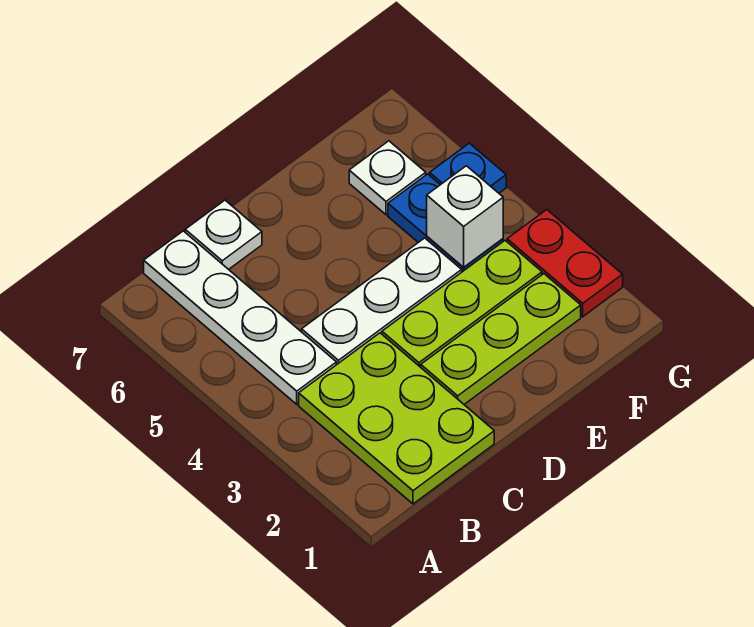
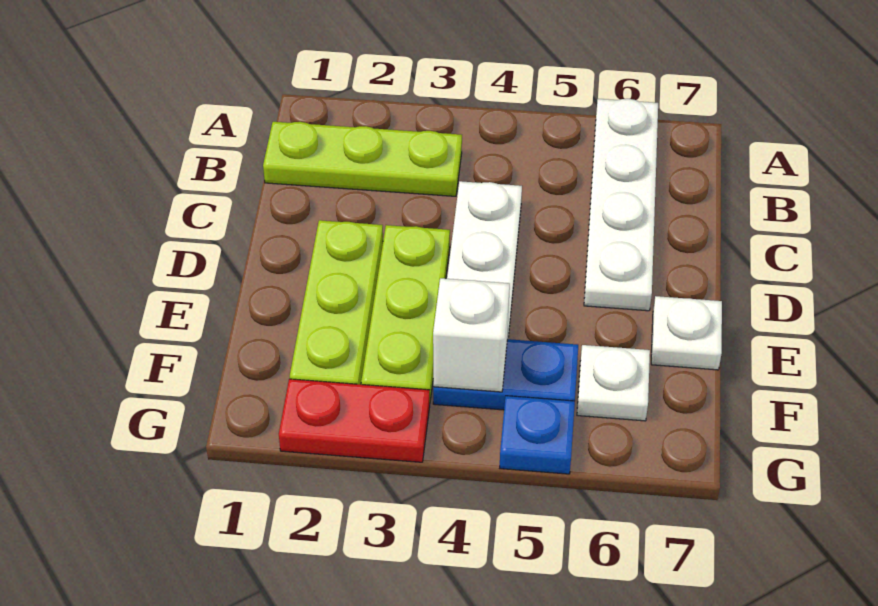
lime 2x3 plate [299,333,494,504] -> lime 1x3 plate [263,122,462,196]
white 1x4 plate [144,231,336,404] -> white 1x4 plate turned to [584,99,658,311]
white 1x1 plate [185,200,262,269] -> white 1x1 plate moved to [651,296,722,370]

